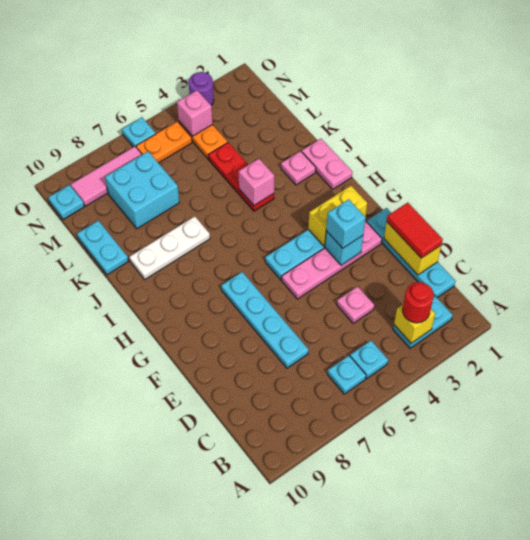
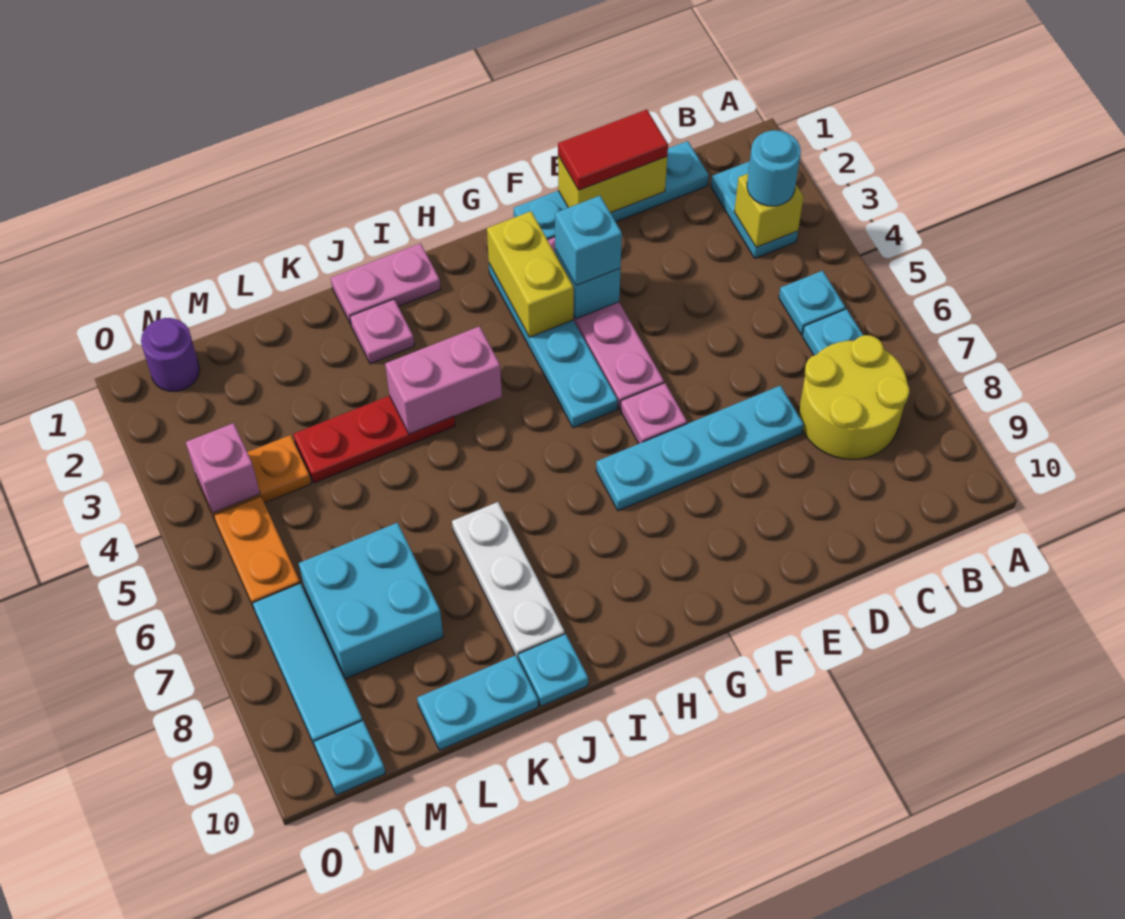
red 1x1 round brick [403,282,434,323] -> cyan 1x1 round brick [747,130,801,206]
none -> yellow 2x2 round brick [799,335,909,460]
pink 1x1 plate [337,286,374,323] -> pink 1x1 plate moved to [620,383,687,444]
pink 1x1 brick [239,159,274,205] -> pink 1x2 brick [385,326,502,434]
pink 1x3 tile [71,147,142,206] -> cyan 1x3 tile [253,583,363,746]
purple 1x1 round brick [189,72,214,106] -> purple 1x1 round brick moved to [141,318,200,391]
cyan 1x1 plate [122,117,156,147] -> cyan 1x1 plate moved to [518,634,588,706]

